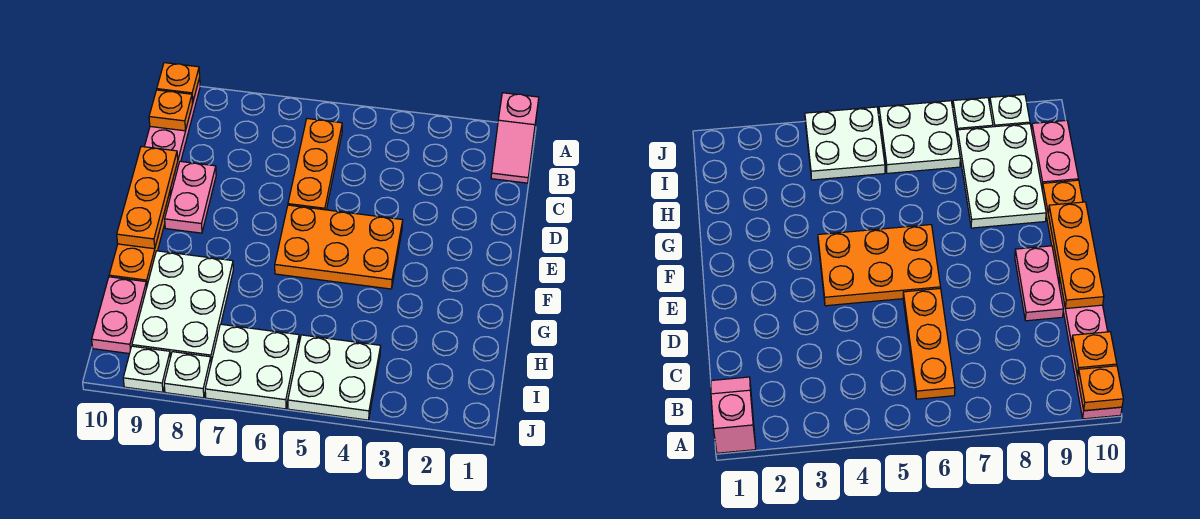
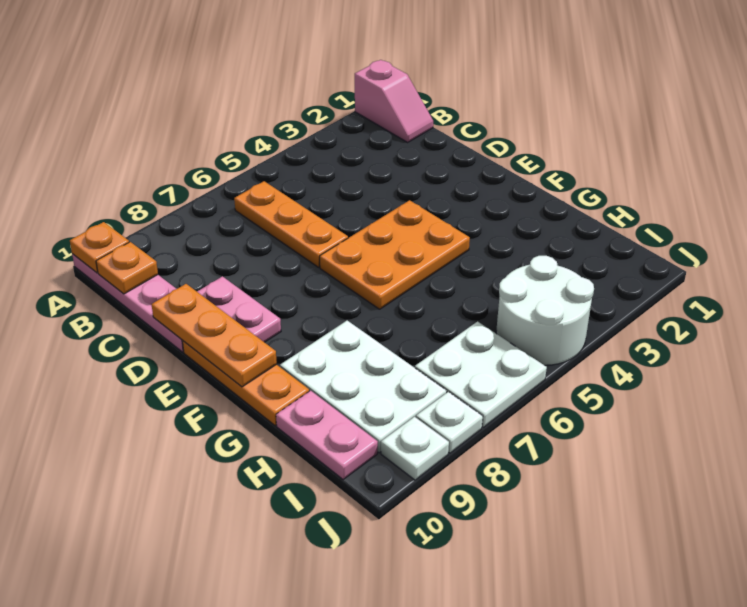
white 2x2 plate [288,335,381,420] -> white 2x2 round brick [496,256,594,365]

